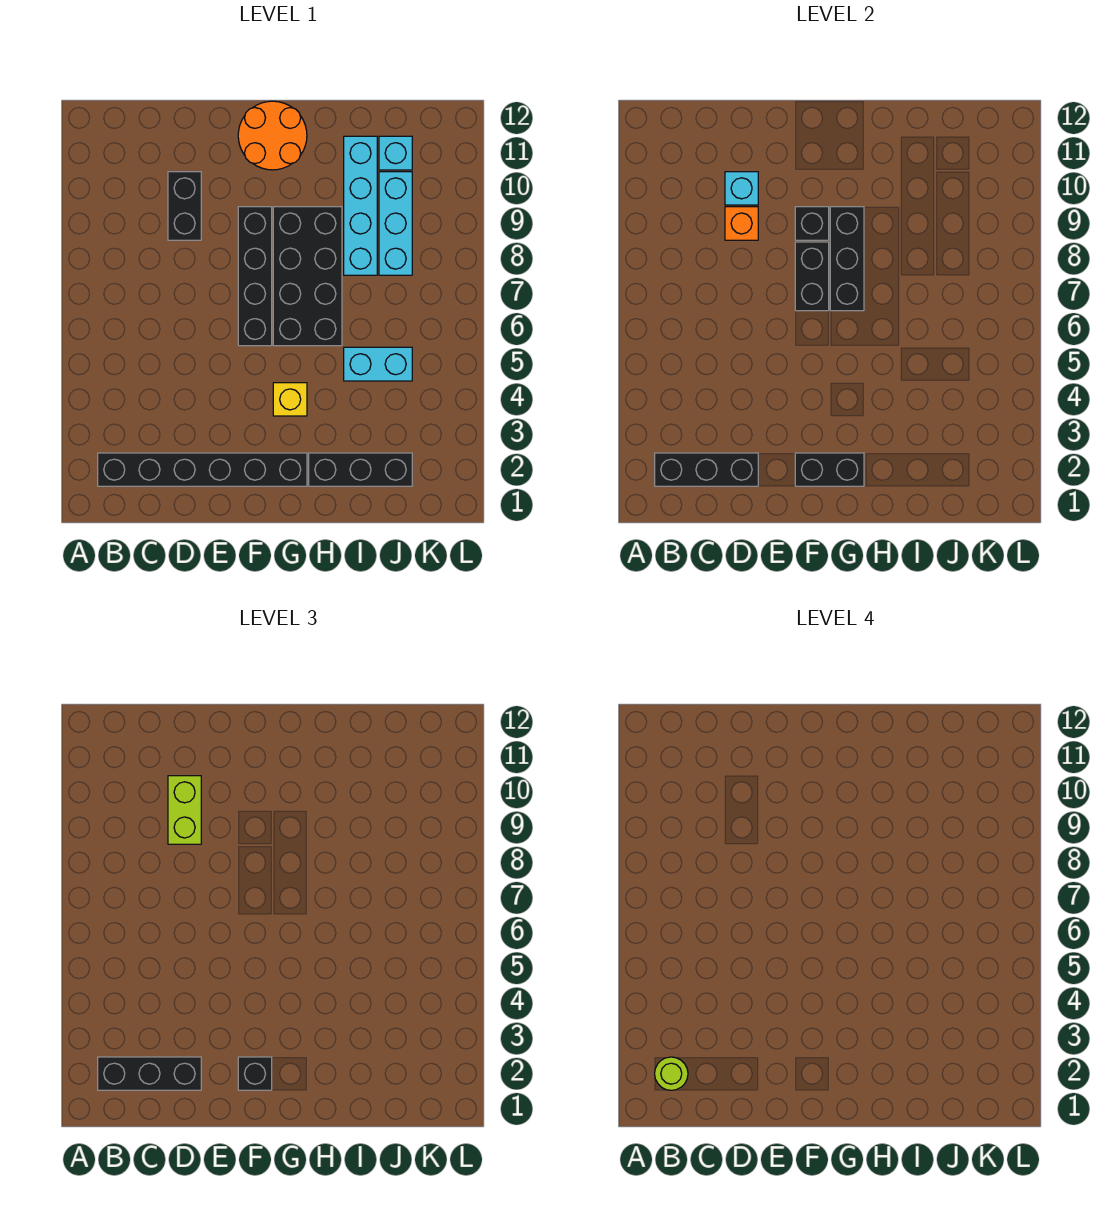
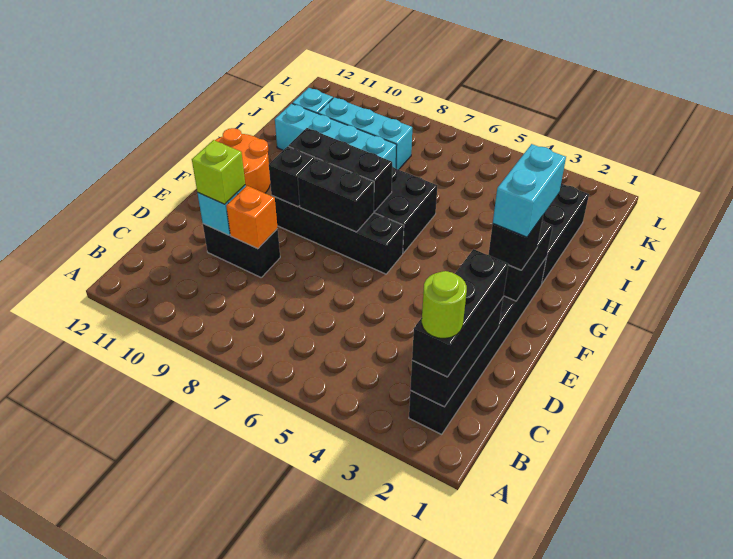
lime 1x2 brick [168,776,201,844] -> lime 1x1 brick [192,140,245,204]
yellow 1x1 brick [273,383,307,416] -> none
cyan 1x2 brick [344,347,412,381] -> cyan 1x2 brick moved to [493,144,566,237]

